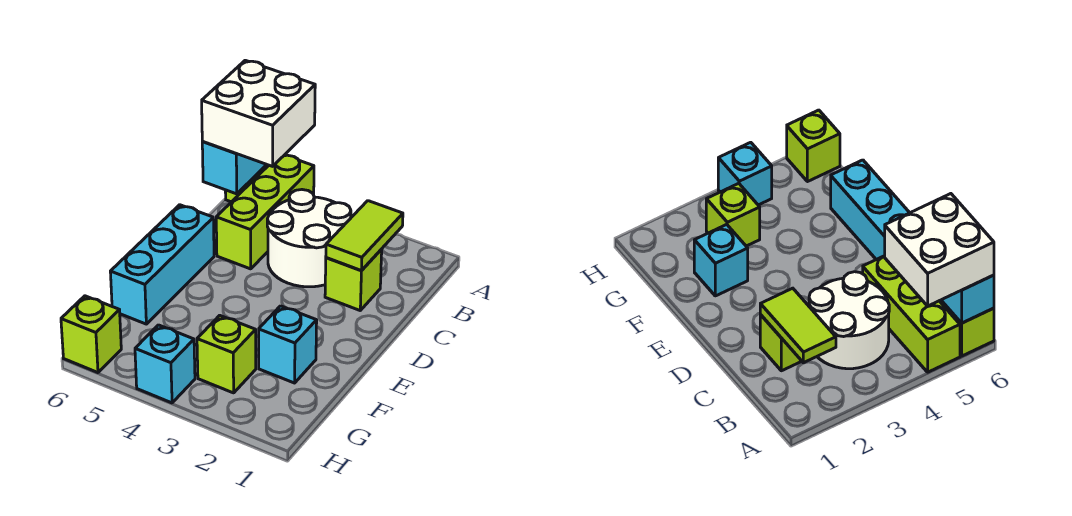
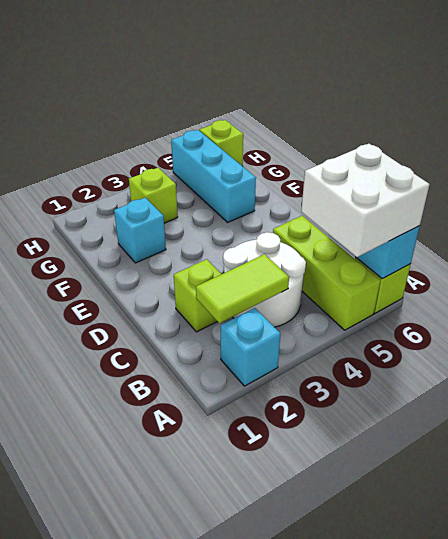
lime 1x2 tile [326,201,403,270] -> lime 1x2 tile turned to [196,254,289,323]
cyan 1x3 brick [110,205,214,324] -> cyan 1x3 brick moved to [171,130,256,222]
cyan 1x1 brick [135,325,195,403] -> cyan 1x1 brick moved to [221,308,280,386]

